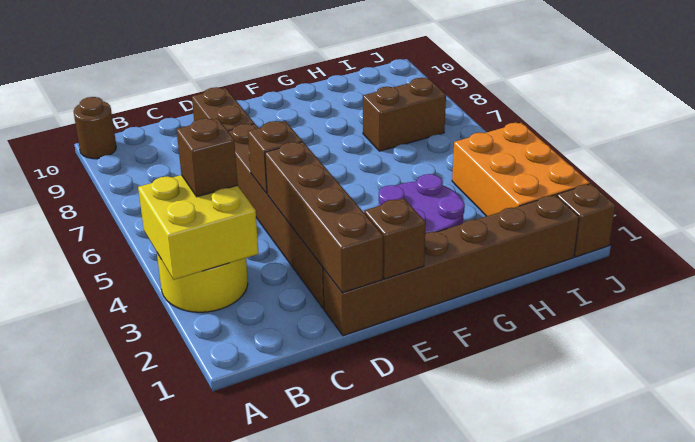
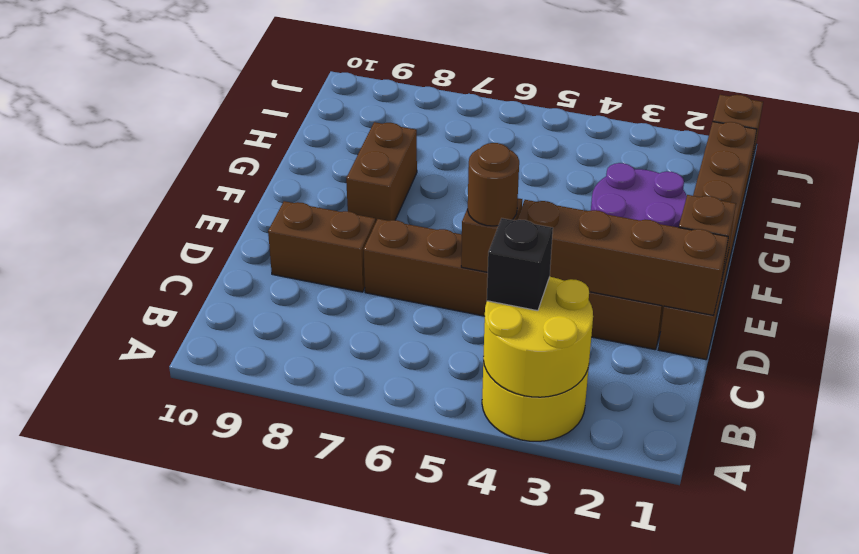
yellow 2x2 brick [138,175,259,280] -> yellow 2x2 round brick [483,277,593,397]
brown 1x1 round brick [74,97,116,159] -> brown 1x1 round brick moved to [468,143,519,226]
brown 1x1 brick [176,118,238,197] -> black 1x1 brick [487,218,553,311]
brown 1x2 brick [363,78,446,151] -> brown 1x2 brick moved to [346,122,417,223]
orange 2x3 brick [452,123,590,216] -> none

